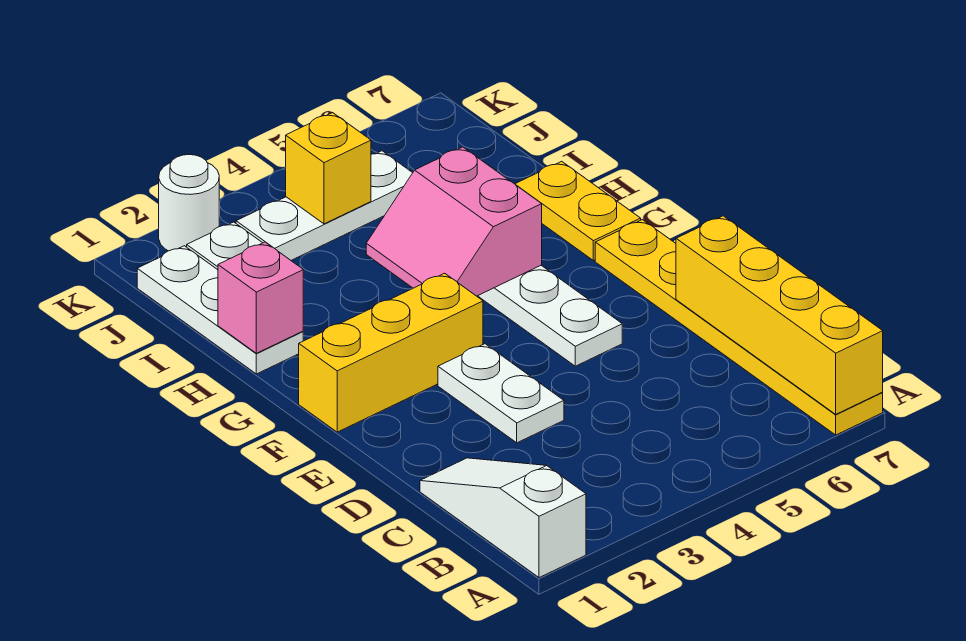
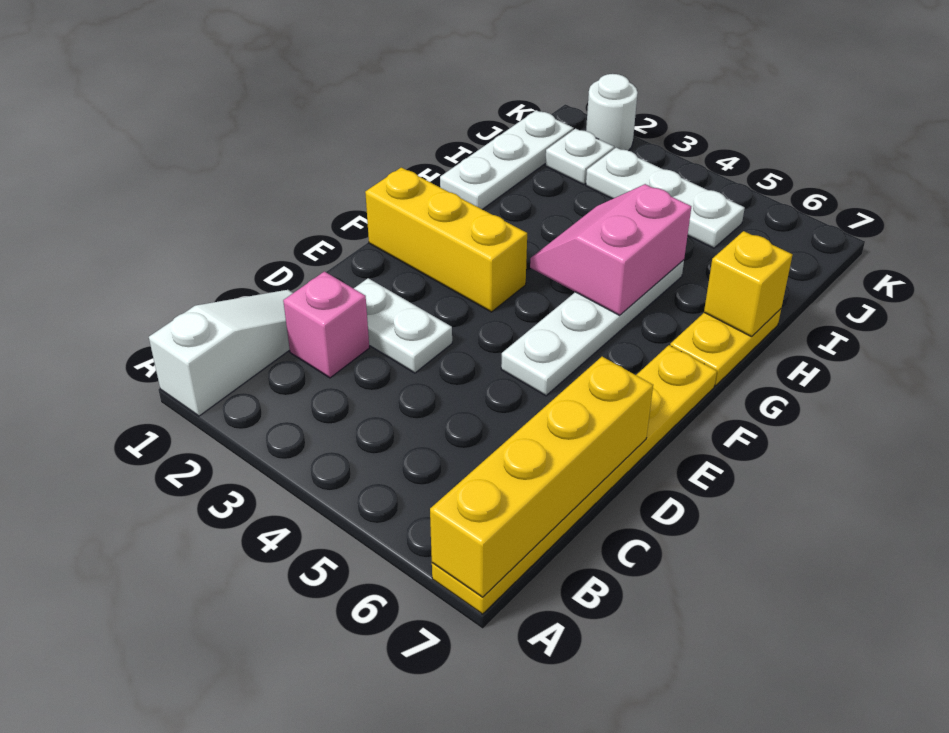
white 1x2 plate [438,344,564,443] -> white 1x2 plate turned to [354,278,452,373]
pink 1x1 brick [218,242,303,353] -> pink 1x1 brick moved to [283,271,369,378]
yellow 1x1 brick [286,113,371,224] -> yellow 1x1 brick moved to [704,231,792,337]

